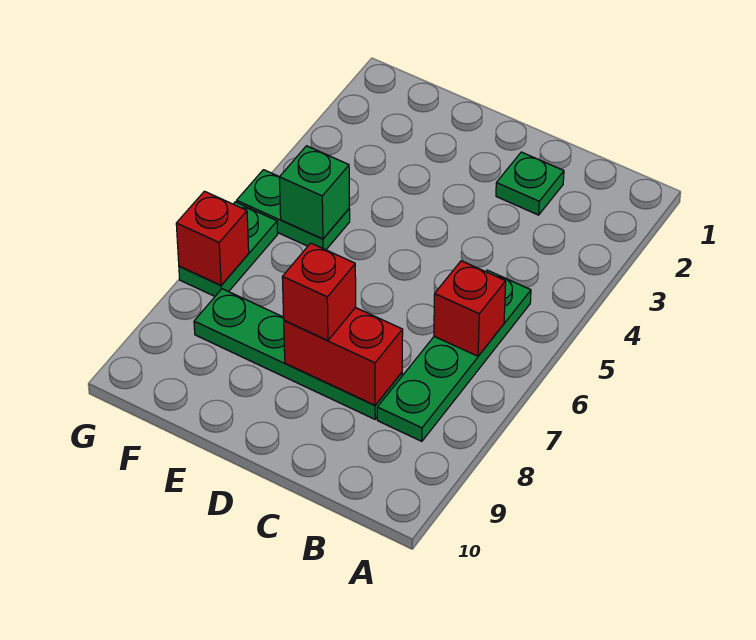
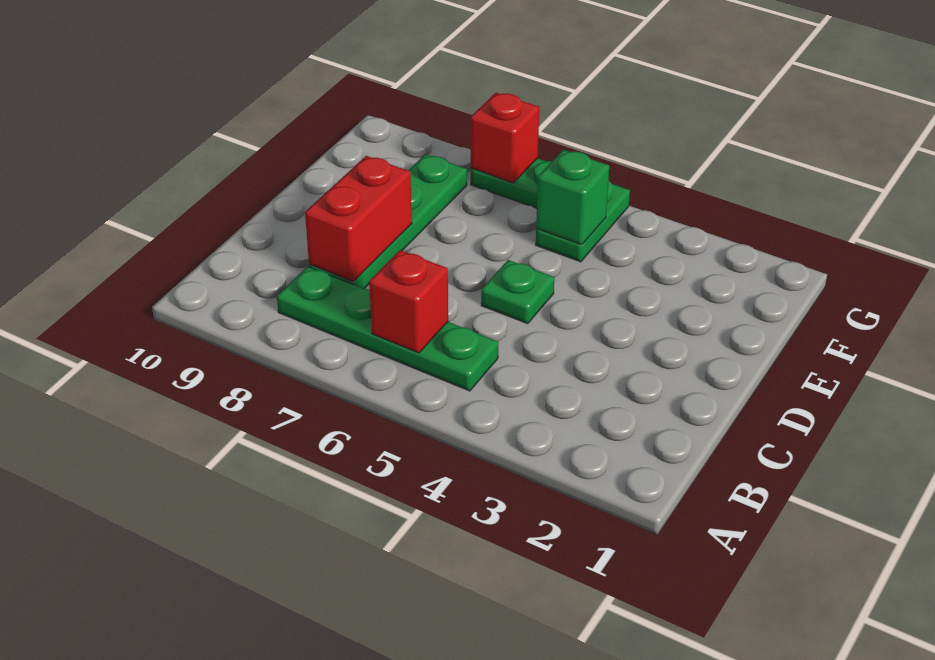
green 1x1 plate [496,152,564,215] -> green 1x1 plate moved to [481,260,554,324]
red 1x1 brick [282,243,356,340] -> none

